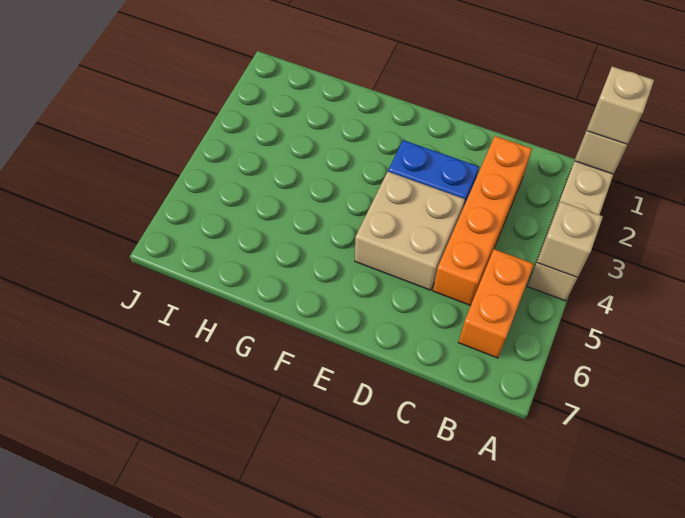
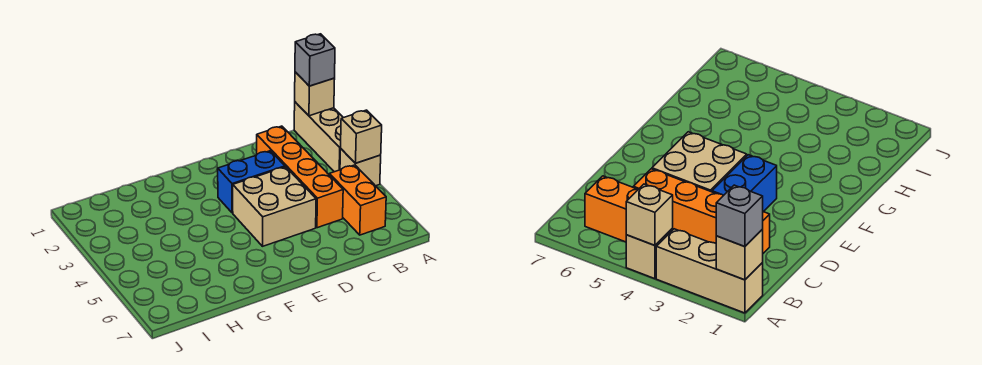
tan 1x1 brick [587,67,654,145] -> grey 1x1 brick [295,34,335,86]

